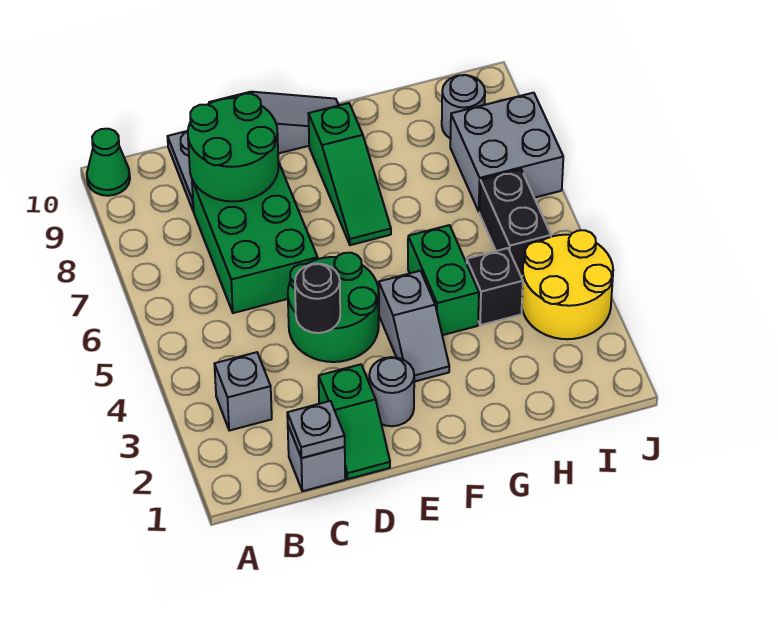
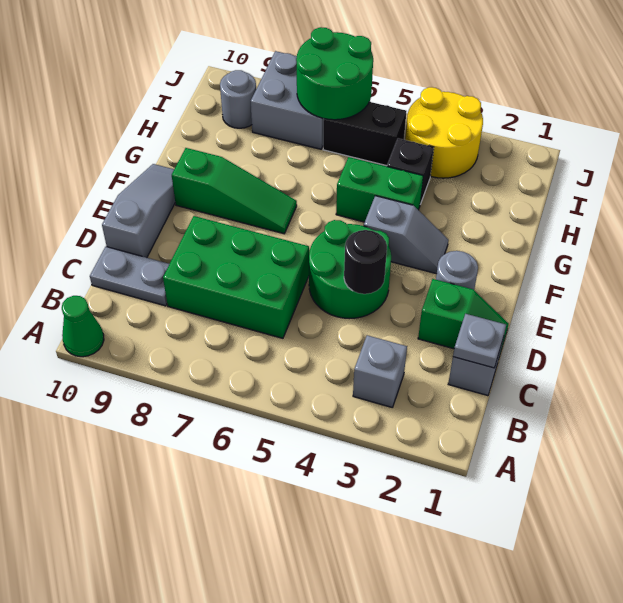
green 2x2 round brick [188,94,279,202] -> green 2x2 round brick moved to [296,27,373,120]

